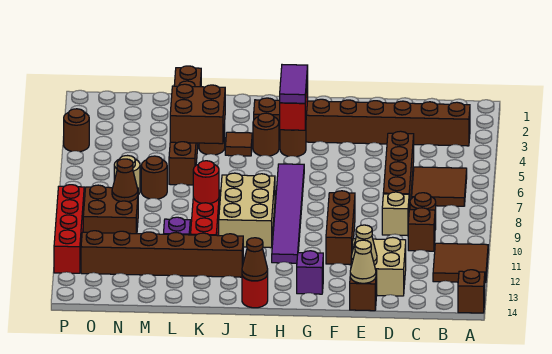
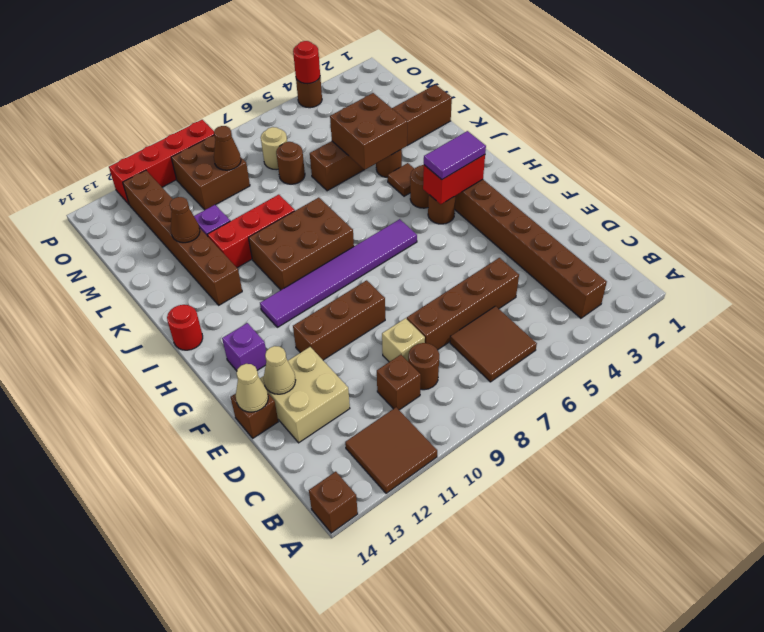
tan 2x3 brick [219,173,275,248] -> brown 2x3 brick [249,197,354,290]
brown 1x1 cone [242,238,268,281] -> brown 1x1 cone moved to [170,197,200,243]
red 1x1 round brick [193,161,219,204] -> red 1x1 round brick moved to [293,41,320,84]

